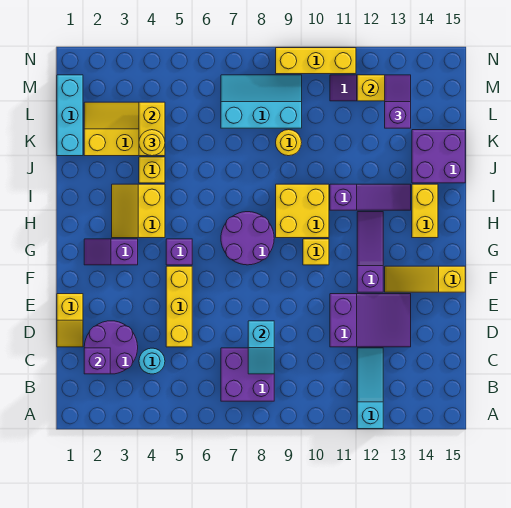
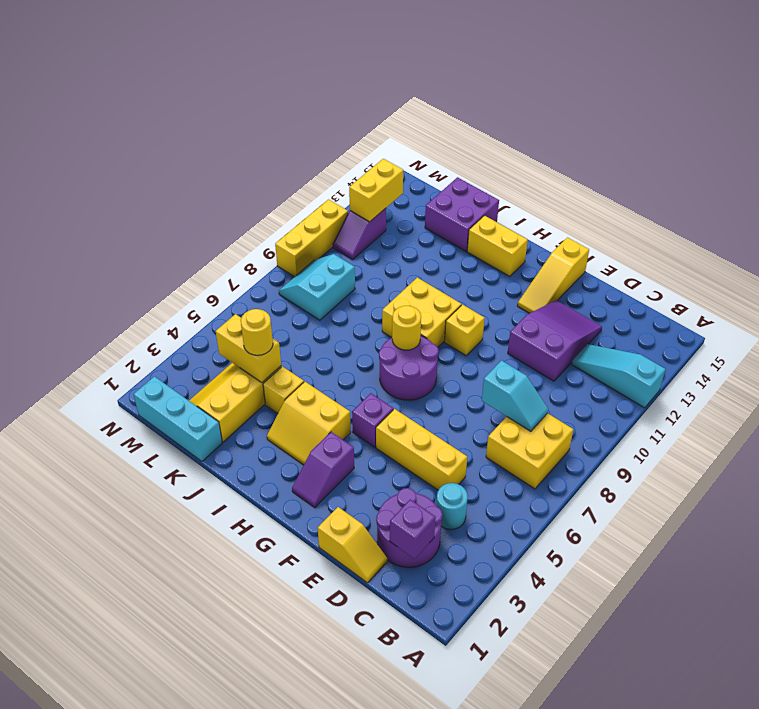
purple 2x2 brick [221,348,274,401] -> yellow 2x2 brick [486,413,573,489]
purple 1x3 slope [357,212,383,292] -> none
purple 1x3 slope [330,184,411,210] -> none
yellow 1x1 round brick [276,130,302,156] -> yellow 1x1 round brick moved to [392,306,421,350]
cyan 2x3 slope [221,75,302,128] -> cyan 2x2 slope [279,254,355,320]
purple 1x2 slope [385,75,411,128] -> none

